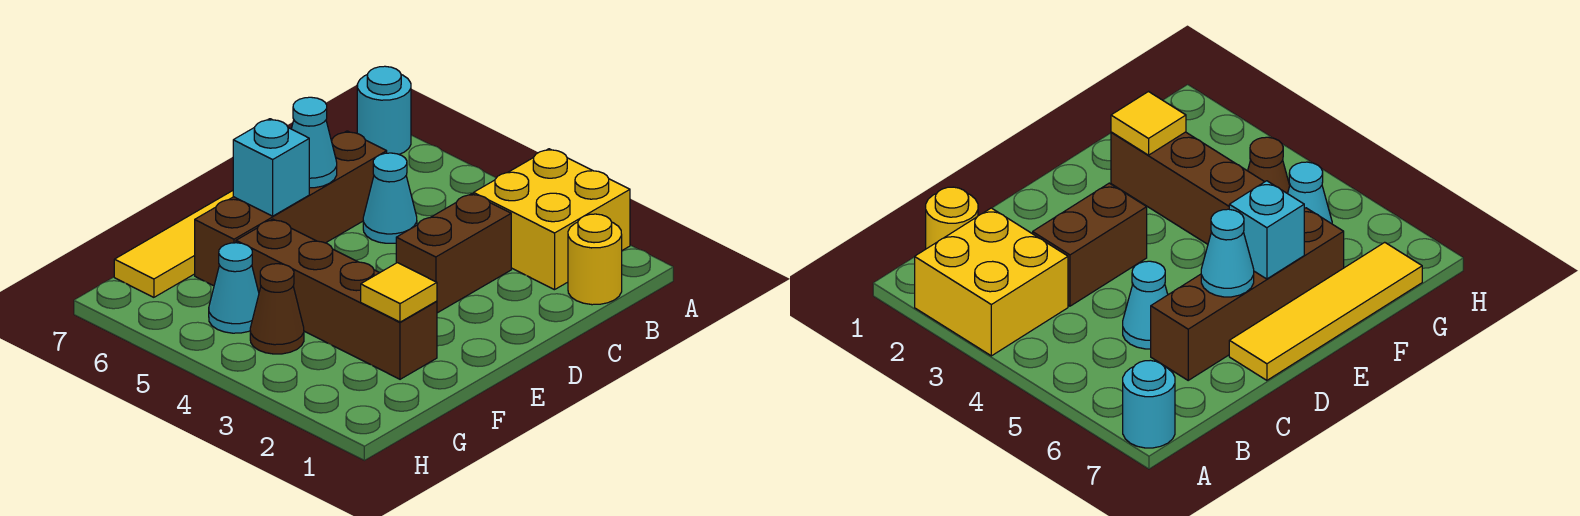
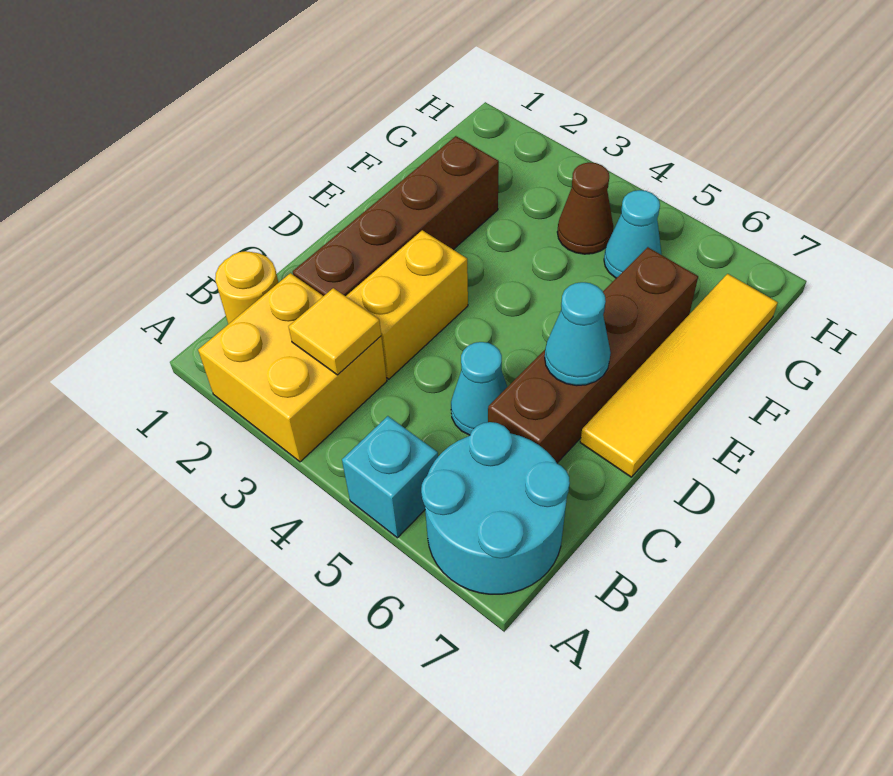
cyan 1x1 round brick [357,66,411,154] -> cyan 2x2 round brick [421,422,570,594]
brown 1x2 brick [396,194,511,313] -> yellow 1x2 brick [346,230,468,379]
cyan 1x1 brick [233,119,309,216] -> cyan 1x1 brick moved to [342,416,438,538]
brown 1x4 brick [236,219,437,379] -> brown 1x4 brick turned to [293,136,499,296]
yellow 1x1 tile [361,263,437,322] -> yellow 1x1 tile moved to [288,288,381,375]

